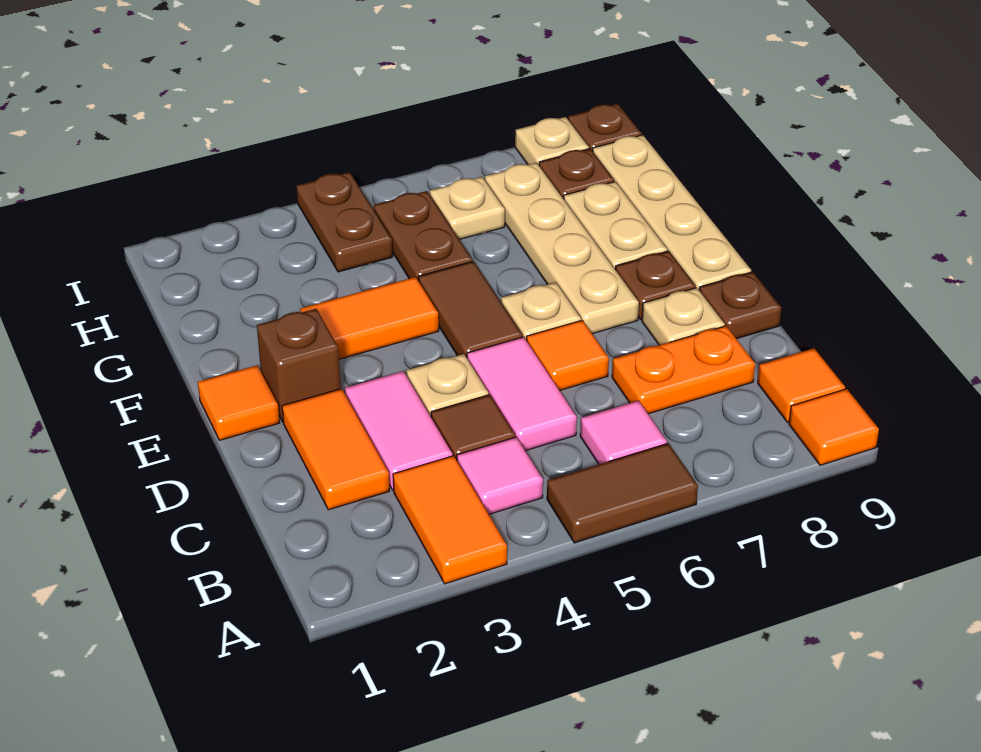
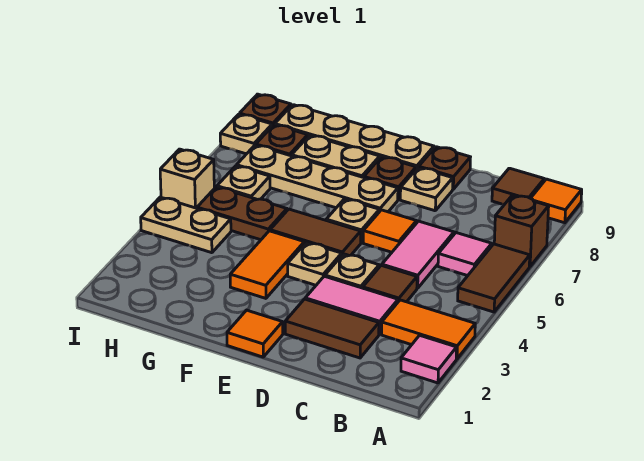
pink 1x1 tile [457,437,543,514] -> pink 1x1 tile moved to [401,335,457,383]
orange 1x1 tile [758,349,845,422] -> brown 1x1 tile [492,168,544,204]
orange 1x2 tile [282,389,390,510] -> brown 1x2 tile [285,299,379,358]
pink 1x2 tile [467,337,577,451] -> pink 1x2 tile turned to [382,221,454,288]
orange 1x2 plate [612,326,755,414] -> none
brown 1x1 brick [257,309,341,422] -> brown 1x1 brick moved to [494,195,549,267]
none -> tan 1x1 plate [288,242,342,285]
brown 1x2 plate [296,172,393,272] -> tan 1x2 plate [141,197,231,253]
none -> tan 1x1 brick [160,149,214,208]

